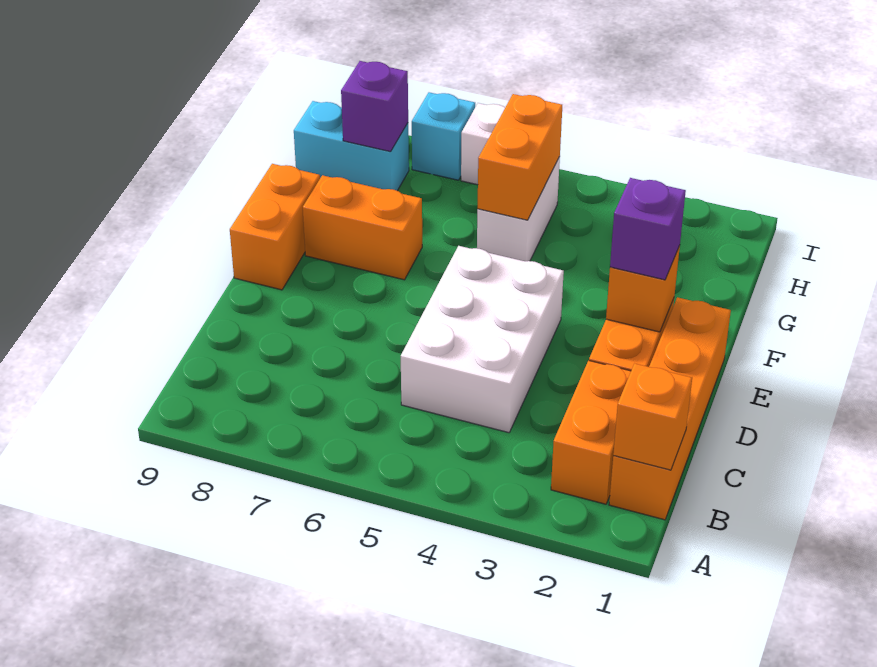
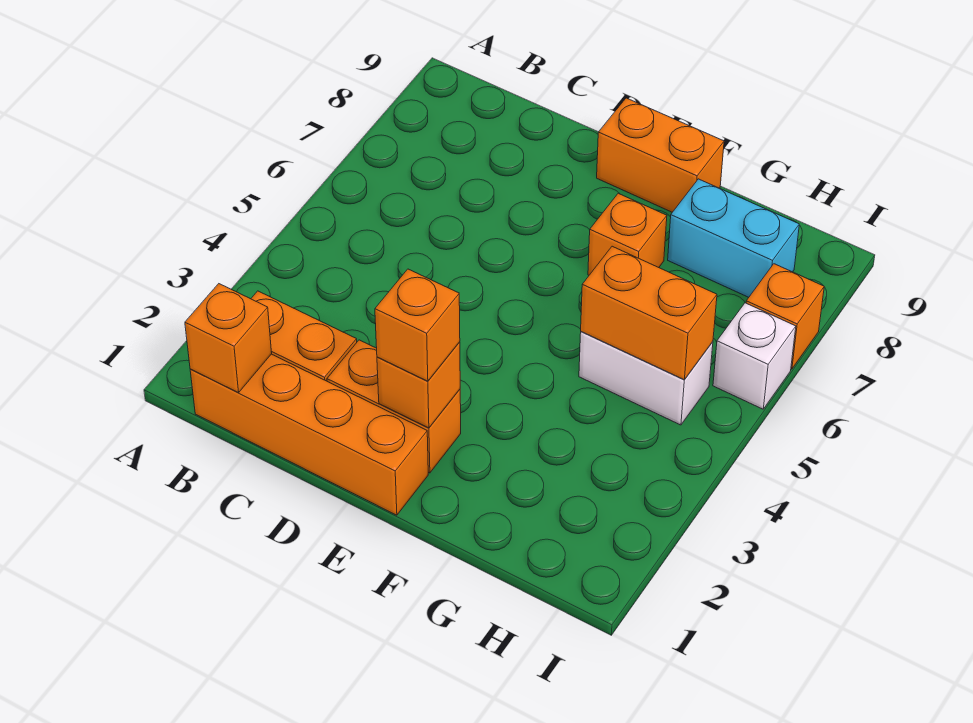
white 2x3 brick [401,246,564,433] -> none
purple 1x1 brick [610,178,686,280] -> orange 1x1 brick [375,269,460,381]
orange 1x2 brick [303,175,422,280] -> orange 1x1 brick [588,193,667,275]
cyan 1x2 brick [294,101,409,191] -> cyan 1x2 brick turned to [668,179,799,297]
purple 1x1 brick [341,61,408,152] -> none
cyan 1x1 brick [412,92,475,180] -> orange 1x1 brick [746,264,824,369]

